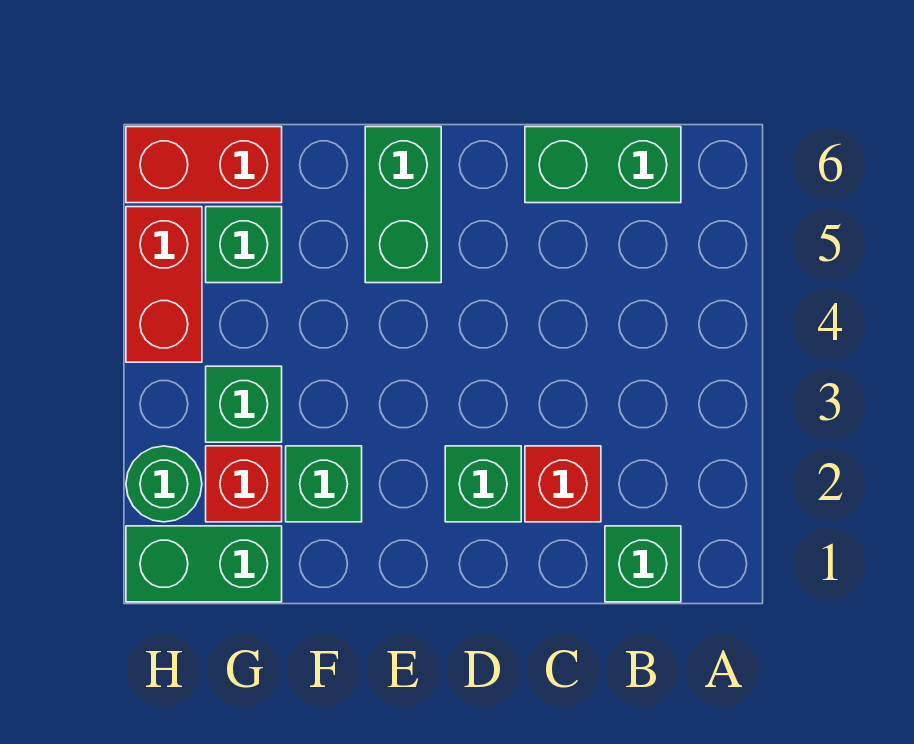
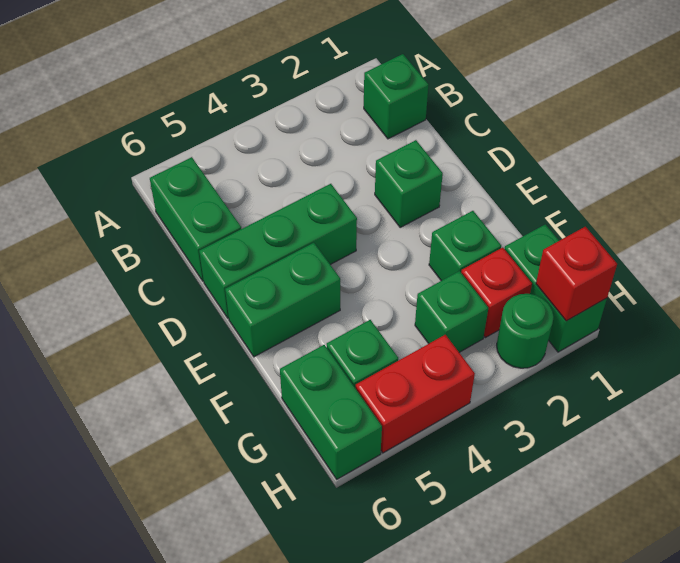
red 1x1 brick [525,446,601,522] -> red 1x1 brick moved to [536,227,617,321]
none -> green 1x3 brick [199,184,357,318]
red 1x2 brick [126,127,282,203] -> green 1x2 brick [280,345,382,479]

